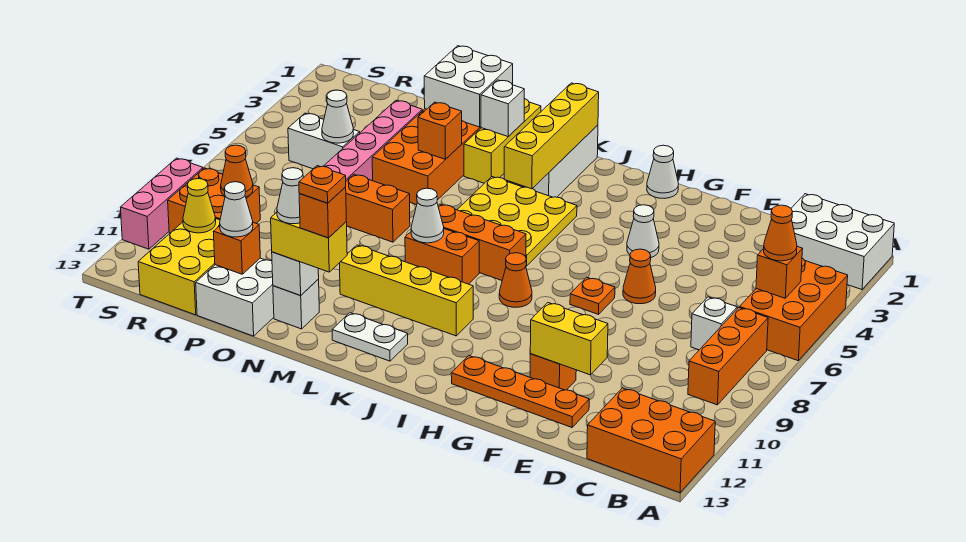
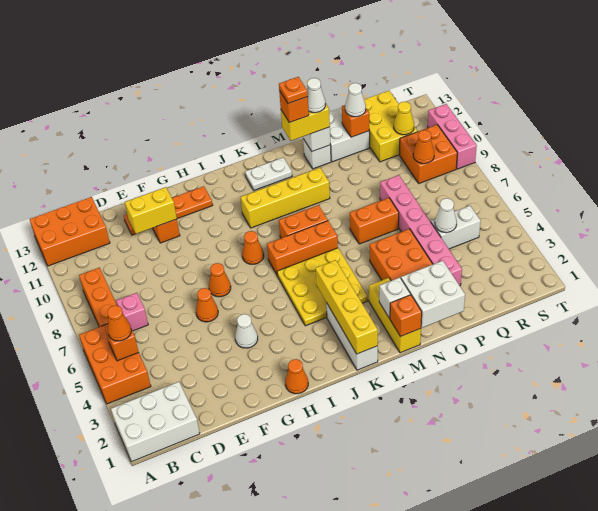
white 1x1 brick [691,297,737,350] -> pink 1x1 brick [116,293,148,331]
orange 1x1 plate [570,277,615,314] -> orange 1x1 cone [209,263,231,297]
white 1x1 cone [647,145,678,198] -> orange 1x1 cone [285,359,308,394]
white 1x1 cone [411,188,444,243] -> none
orange 1x1 brick [418,102,462,159] -> orange 1x1 brick moved to [390,295,422,337]

